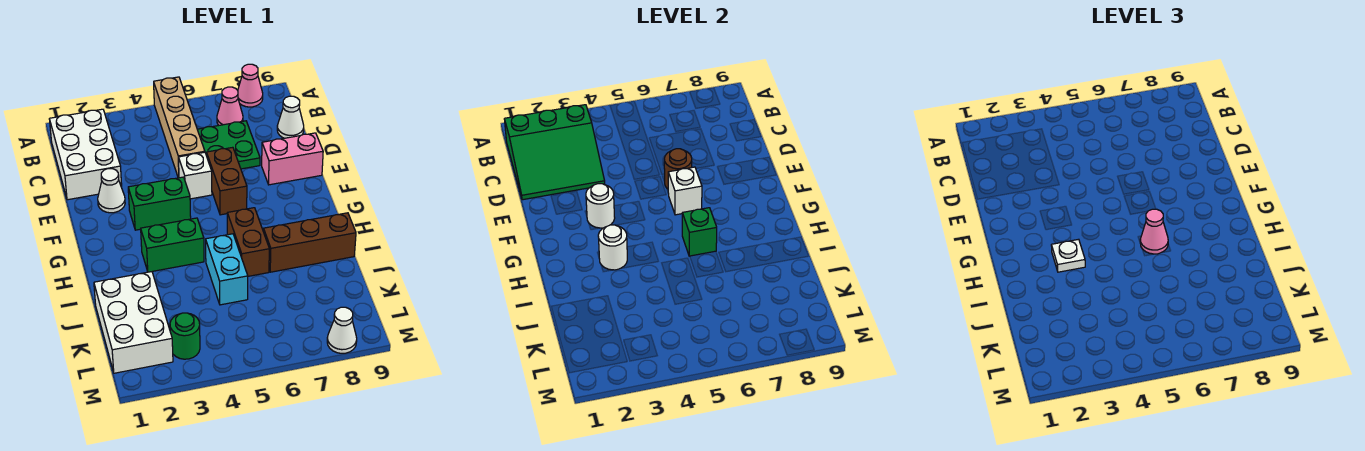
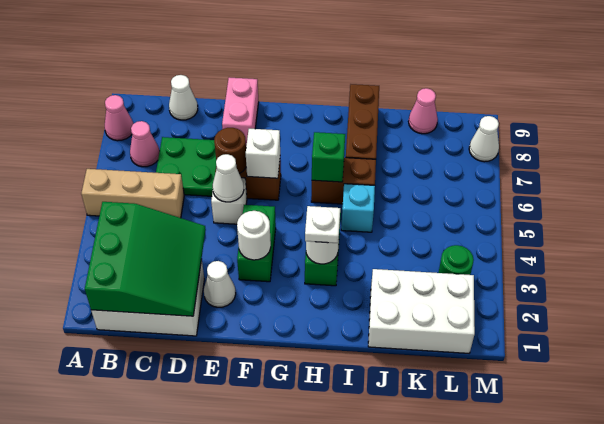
tan 1x4 brick [154,77,205,178] -> tan 1x3 brick [81,169,184,218]
none -> white 1x1 cone [213,154,244,202]
pink 1x1 cone [1140,209,1168,254] -> pink 1x1 cone moved to [409,88,438,134]
cyan 1x2 brick [206,234,248,305] -> cyan 1x1 brick [341,184,375,232]

